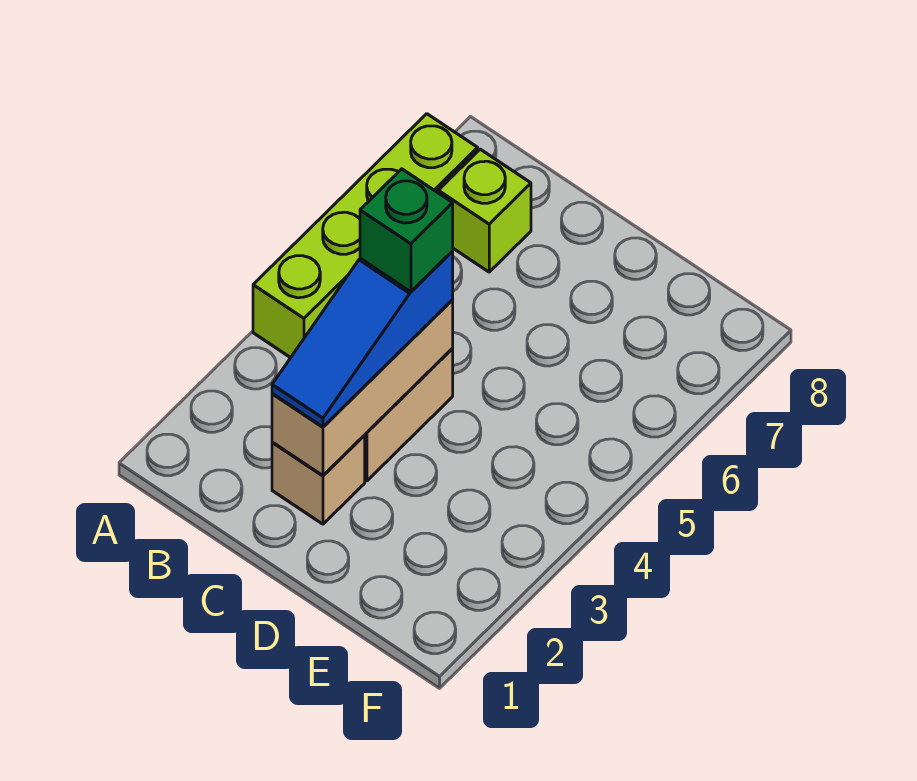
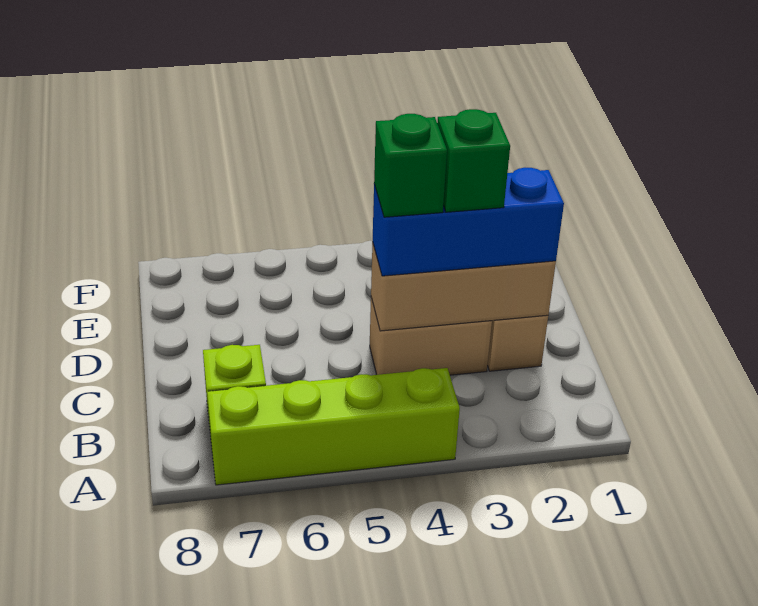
blue 1x3 slope [272,251,453,427] -> blue 1x3 brick [373,168,564,276]
none -> green 1x1 brick [437,109,510,212]

